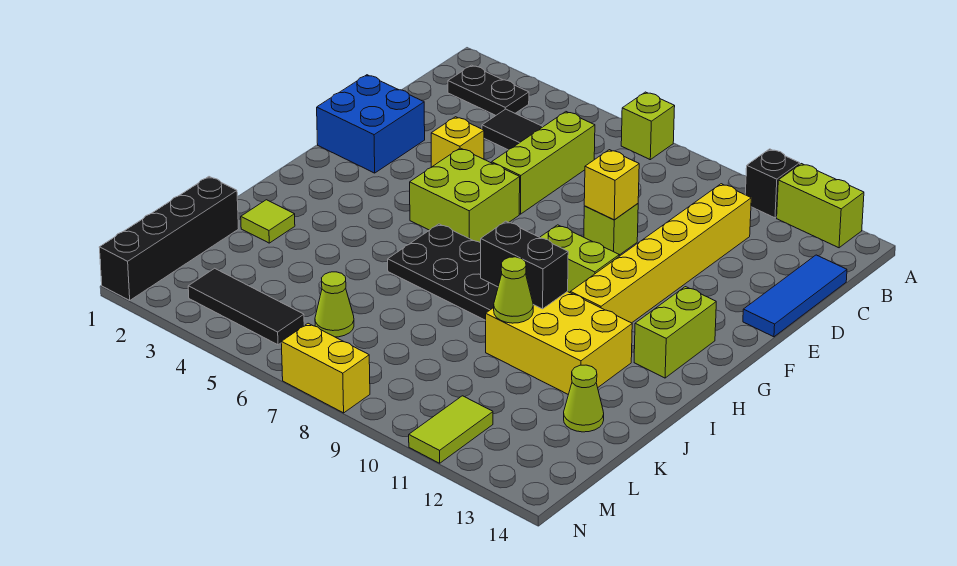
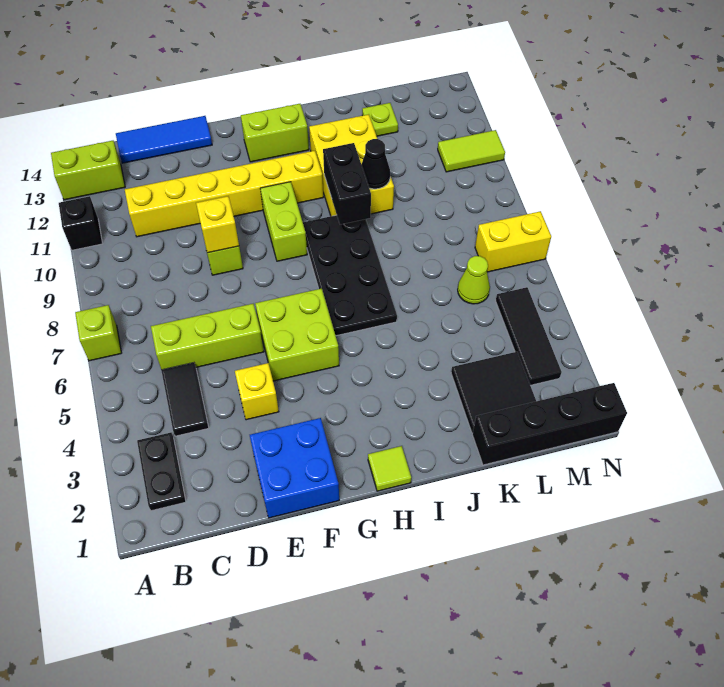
lime 1x2 brick [777,164,864,248] -> lime 1x2 brick turned to [51,141,125,200]
lime 1x1 tile [241,200,295,243] -> lime 1x1 tile moved to [368,446,411,491]
lime 1x1 cone [494,257,533,323] -> black 1x1 cone [361,139,390,189]
none -> black 2x2 tile [451,352,536,433]
lime 1x1 cone [564,365,604,432] -> lime 1x1 plate [362,103,398,136]
yellow 1x2 brick [281,323,370,413] -> yellow 1x2 brick turned to [475,211,551,272]

